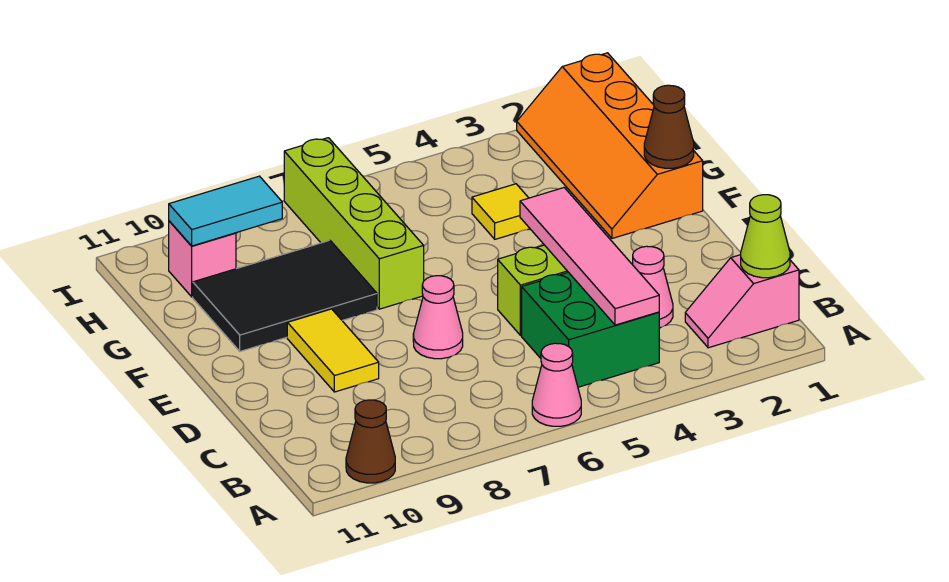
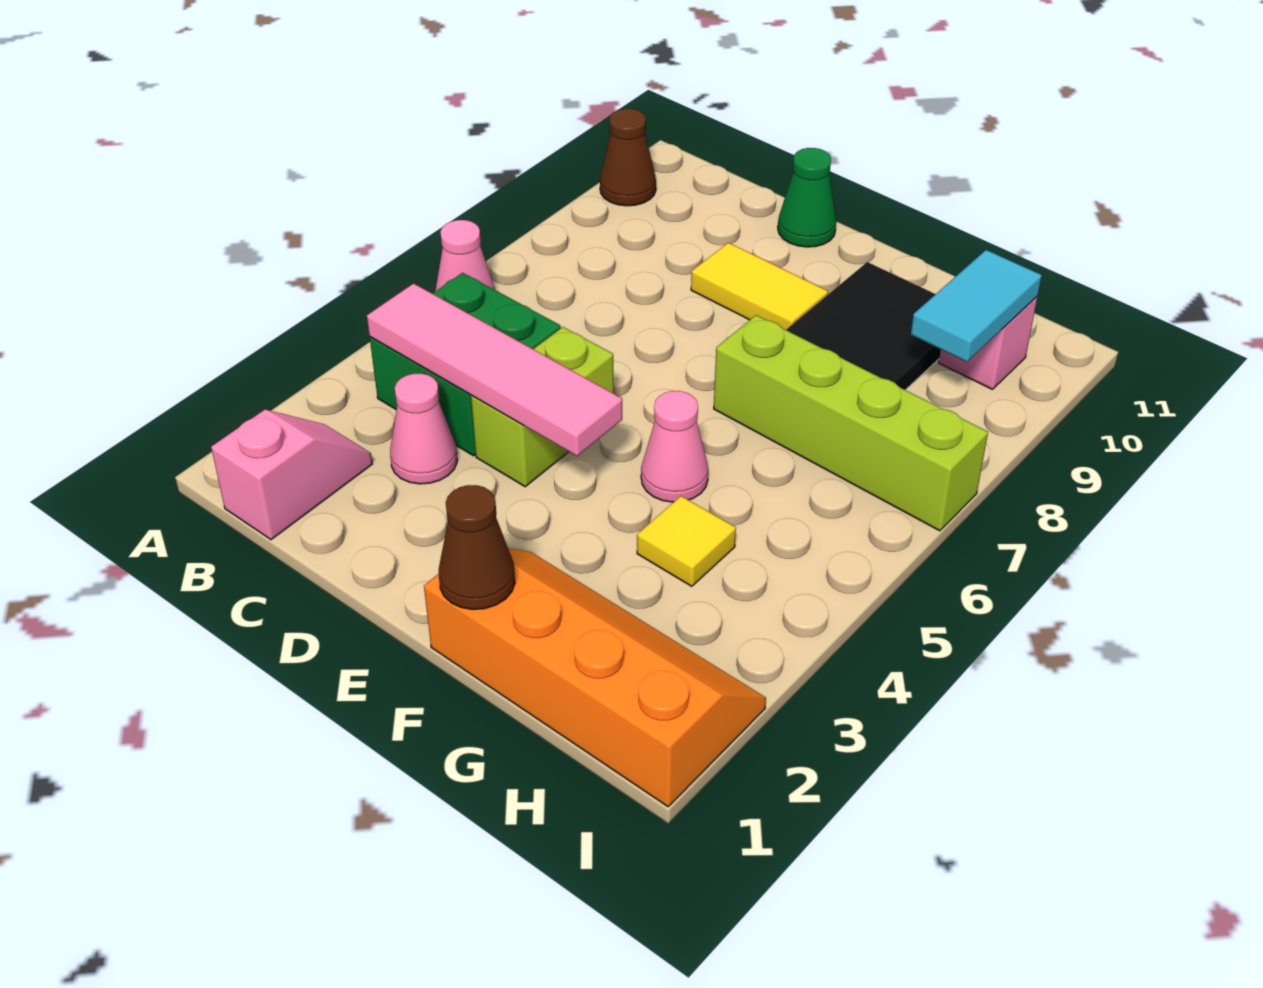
lime 1x1 cone [741,195,790,278] -> none
pink 1x1 cone [413,276,463,359] -> pink 1x1 cone moved to [641,391,708,502]
none -> green 1x1 cone [778,148,836,247]

